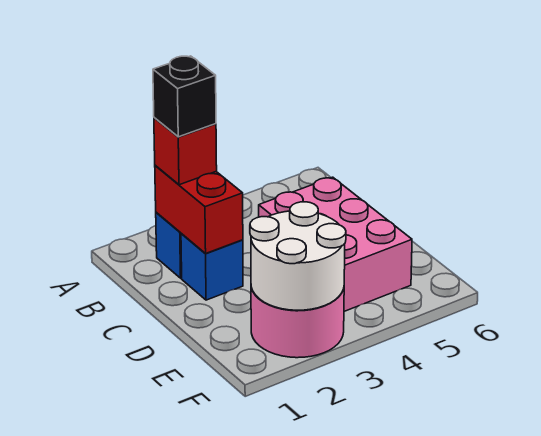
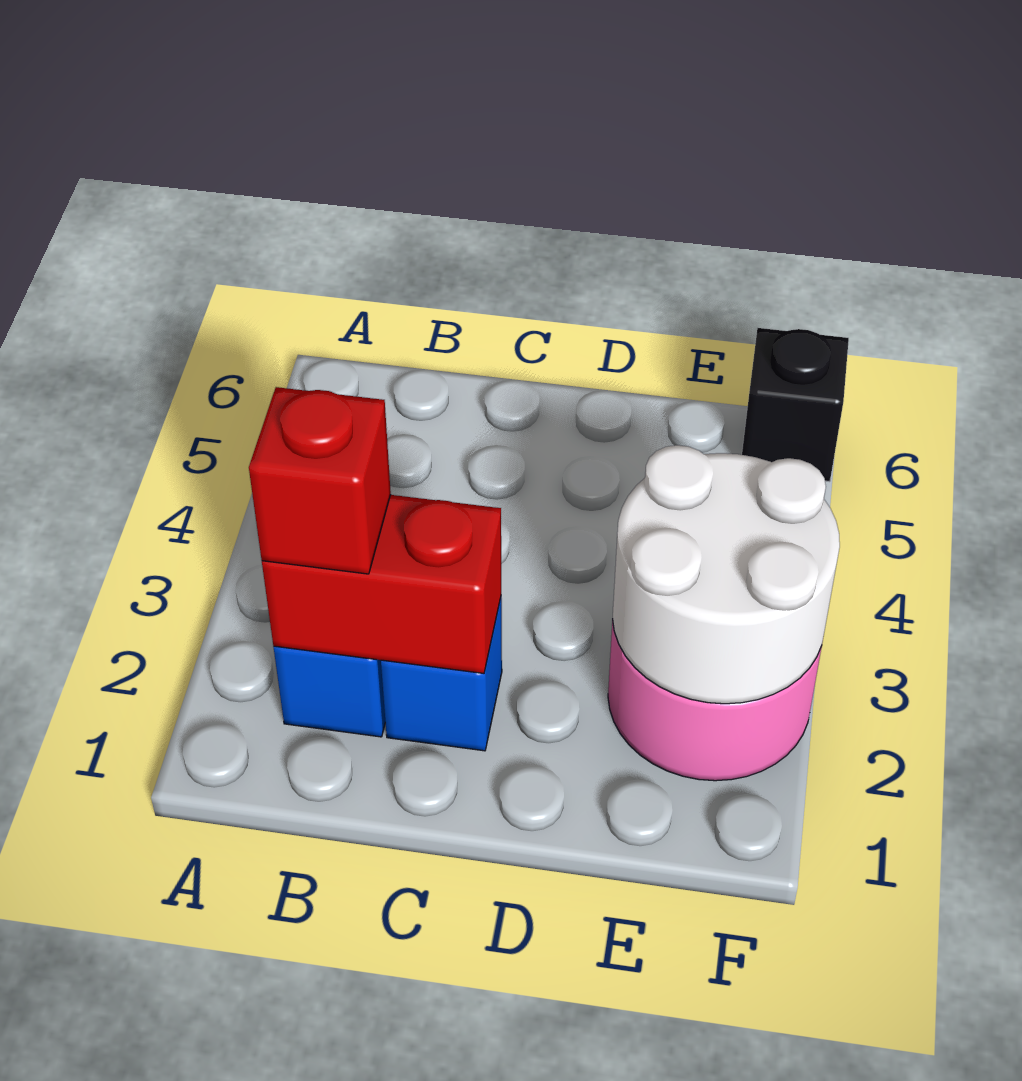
black 1x1 brick [153,56,216,137] -> black 1x1 brick moved to [742,328,849,482]
pink 2x3 brick [259,177,412,311] -> none

